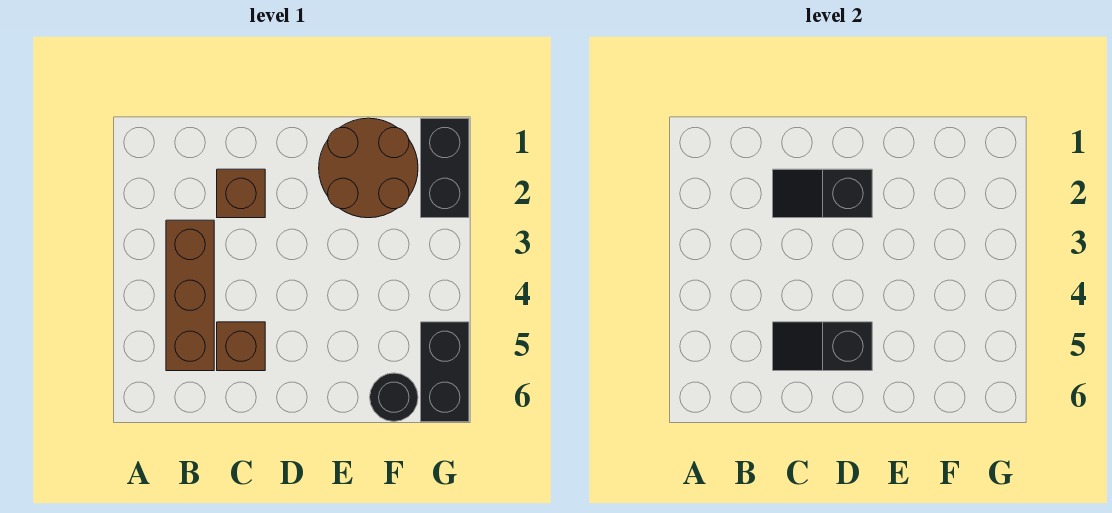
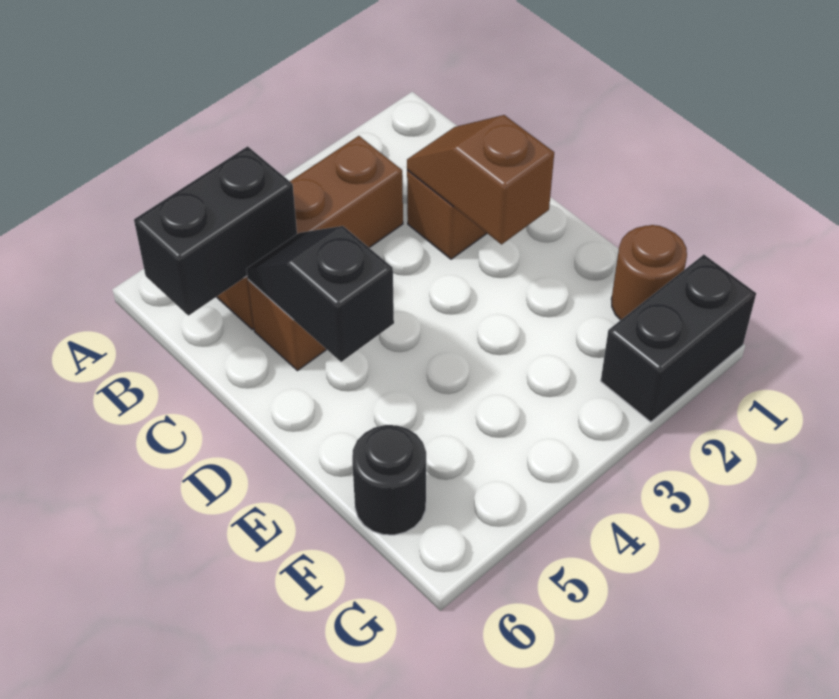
black 1x2 slope [773,169,872,218] -> brown 1x2 slope [407,115,554,244]
brown 2x2 round brick [319,118,418,218] -> brown 1x1 round brick [611,225,687,320]
black 1x2 brick [421,322,469,422] -> black 1x2 brick moved to [134,146,297,316]

